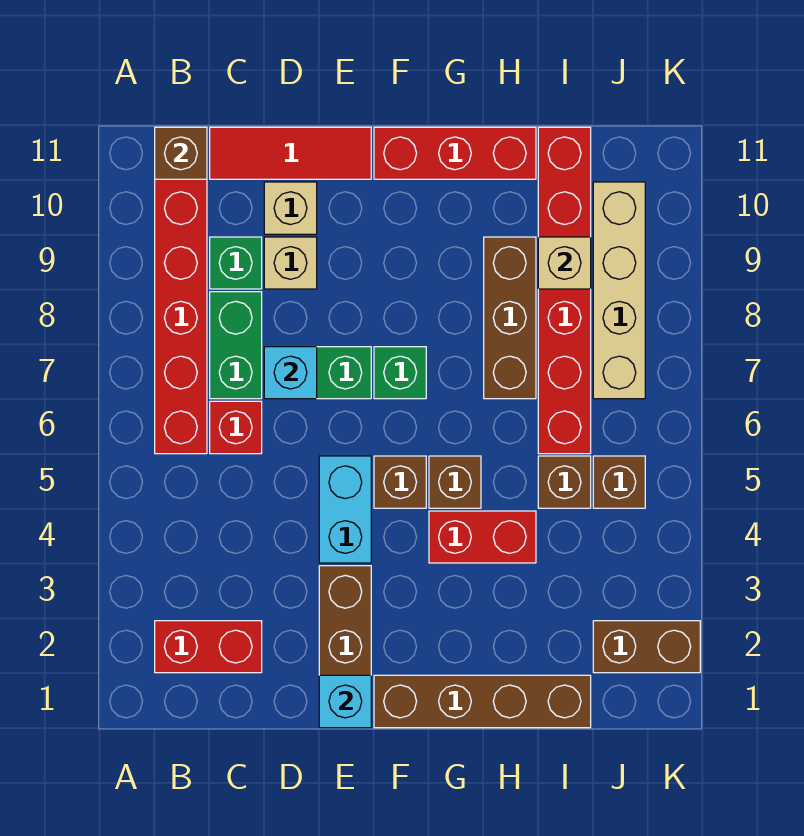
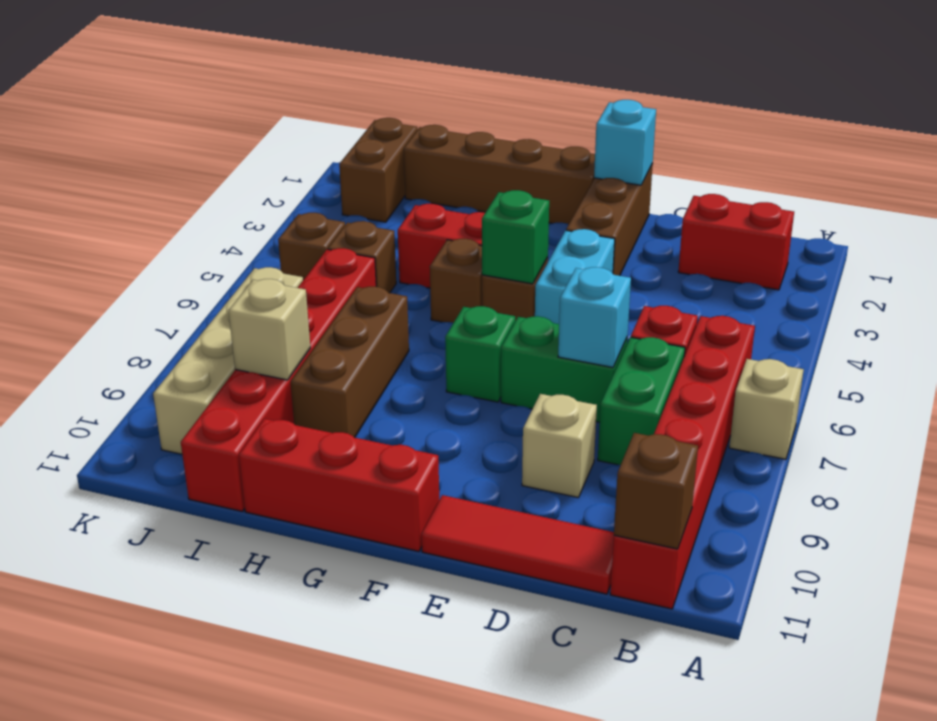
green 1x1 brick [210,237,262,289] -> green 1x1 brick moved to [482,190,549,284]
tan 1x1 brick [264,182,317,234] -> tan 1x1 brick moved to [729,359,804,459]
brown 1x2 brick [593,621,700,673] -> brown 1x2 brick turned to [339,118,418,222]

